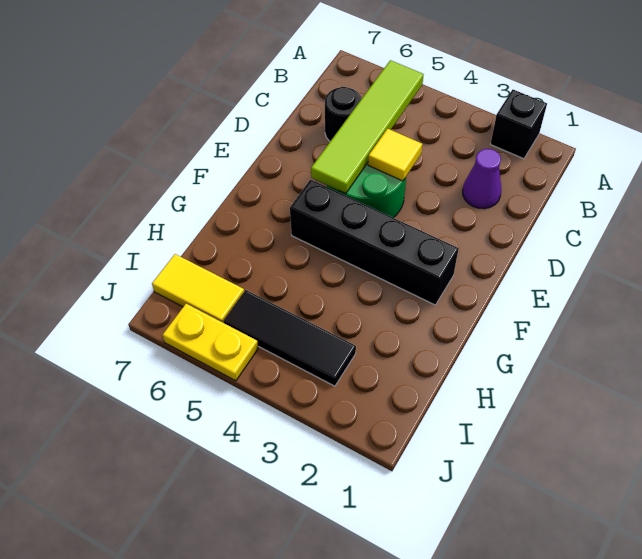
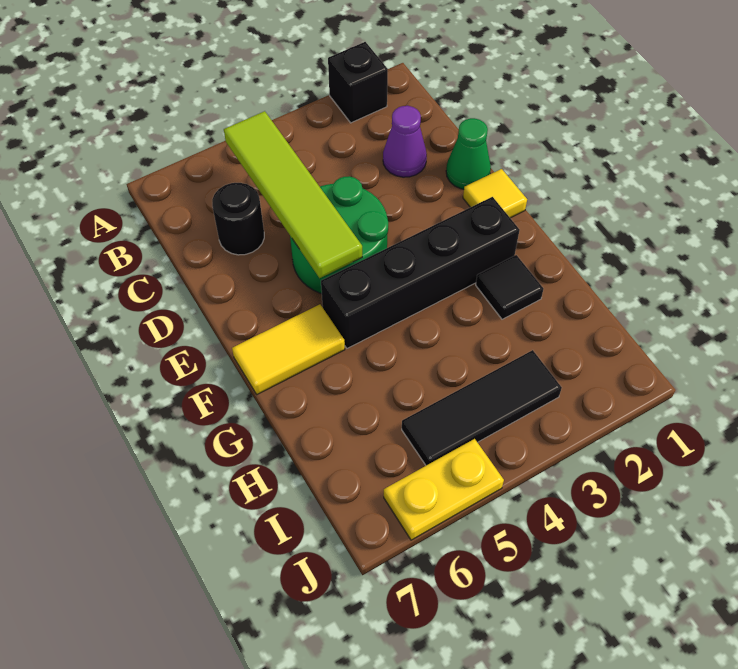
none -> green 1x1 cone [446,118,491,189]
yellow 1x1 tile [368,129,422,181] -> yellow 1x1 tile moved to [463,169,527,218]
none -> black 1x1 tile [476,255,543,319]
yellow 1x2 tile [152,254,244,323] -> yellow 1x2 tile moved to [232,304,345,394]

